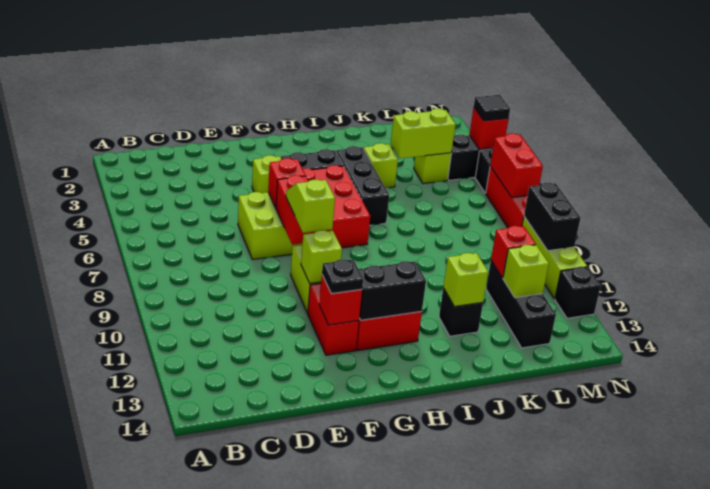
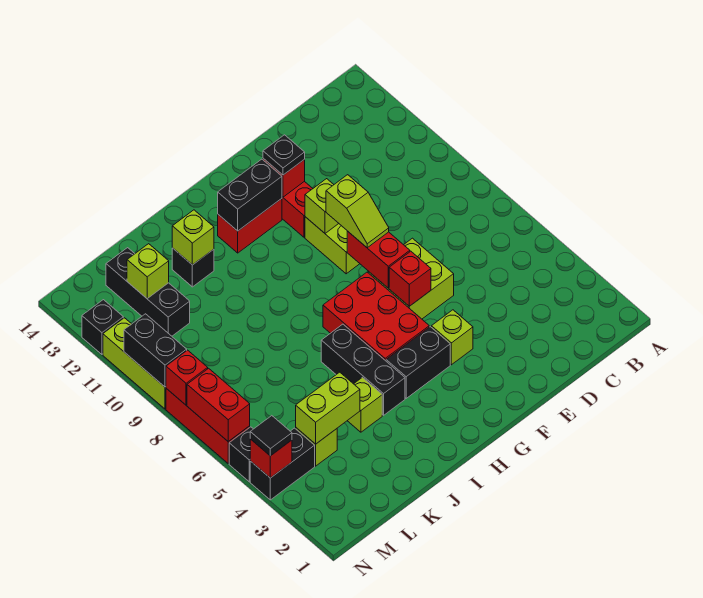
red 1x1 brick [491,226,536,278] -> red 1x1 brick moved to [166,350,208,405]

